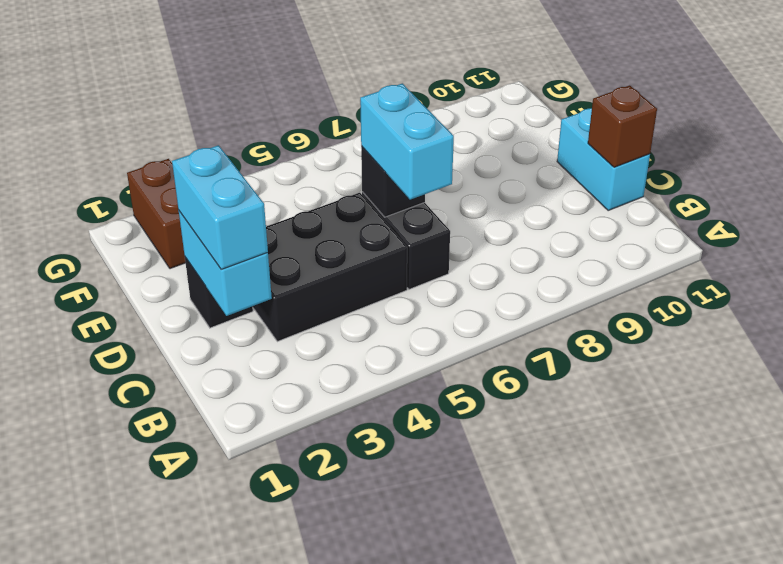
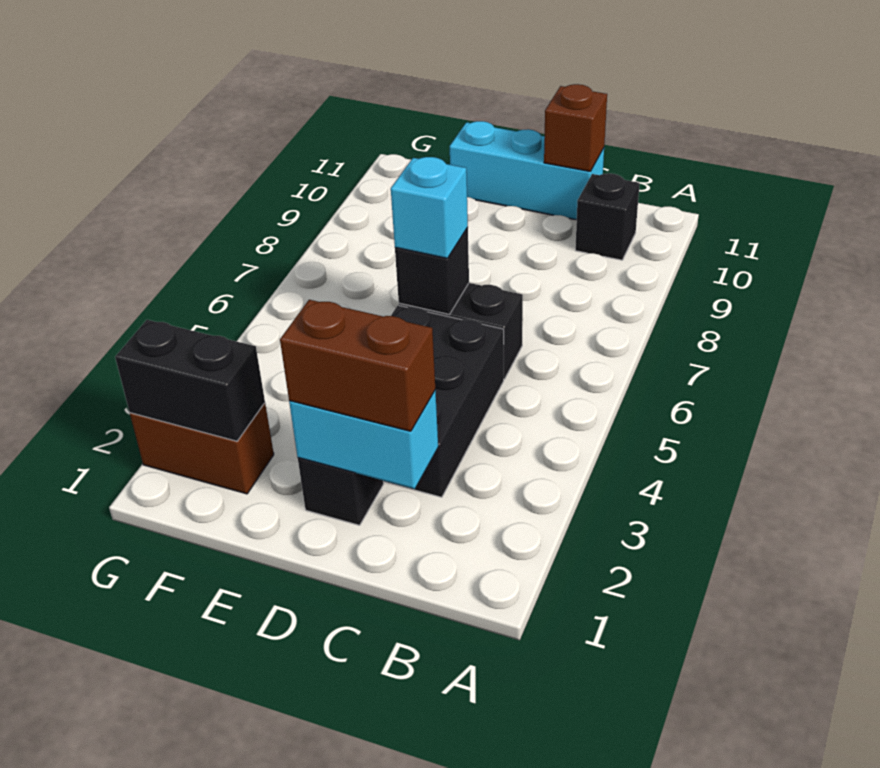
none -> black 1x1 brick [575,173,640,260]
cyan 1x2 brick [172,145,268,269] -> brown 1x2 brick [280,300,435,431]
cyan 1x2 brick [360,83,454,200] -> cyan 1x1 brick [391,157,468,259]
cyan 1x2 brick [557,108,650,210] -> cyan 1x3 brick [450,121,604,220]
none -> black 1x2 brick [115,320,265,441]

